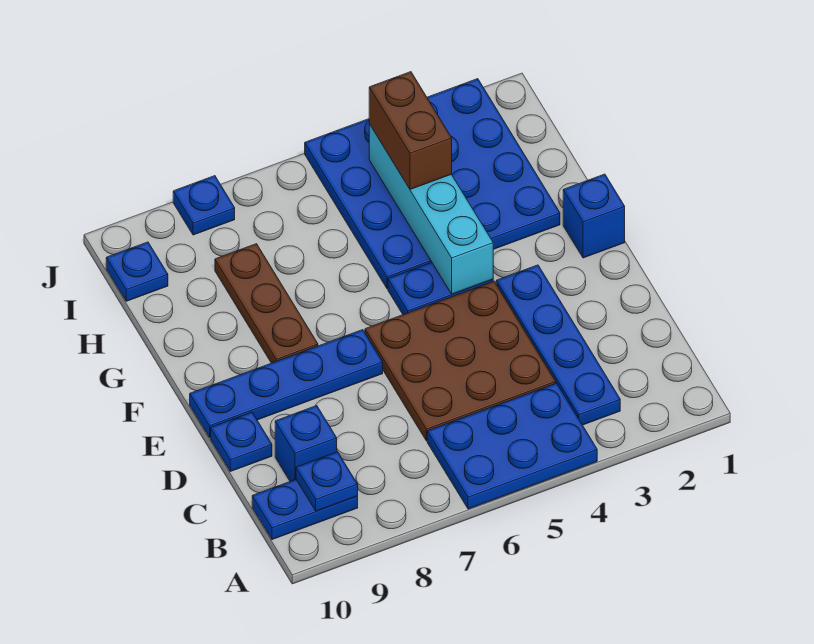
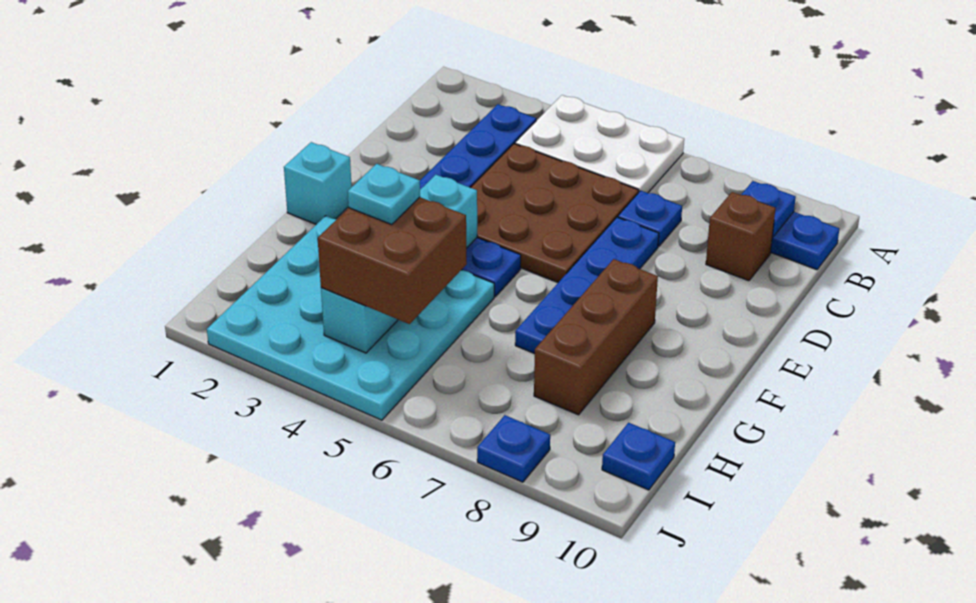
blue 2x3 plate [427,383,597,509] -> white 2x3 plate [515,95,684,193]
blue 1x1 brick [275,406,337,481] -> brown 1x1 brick [706,192,775,281]
blue 1x1 plate [211,412,272,472] -> blue 1x1 plate moved to [618,191,682,246]
blue 1x4 plate [190,330,383,437] -> blue 1x4 plate turned to [515,217,659,354]
blue 1x1 brick [563,174,625,258] -> cyan 1x1 brick [284,142,352,224]
brown 1x3 plate [215,244,318,363] -> brown 1x3 brick [534,259,658,415]
blue 4x4 plate [305,79,560,289] -> cyan 4x4 plate [207,216,494,420]
brown 1x2 brick [369,72,452,189] -> brown 2x2 brick [318,197,467,324]
none -> cyan 1x1 plate [348,164,420,225]

